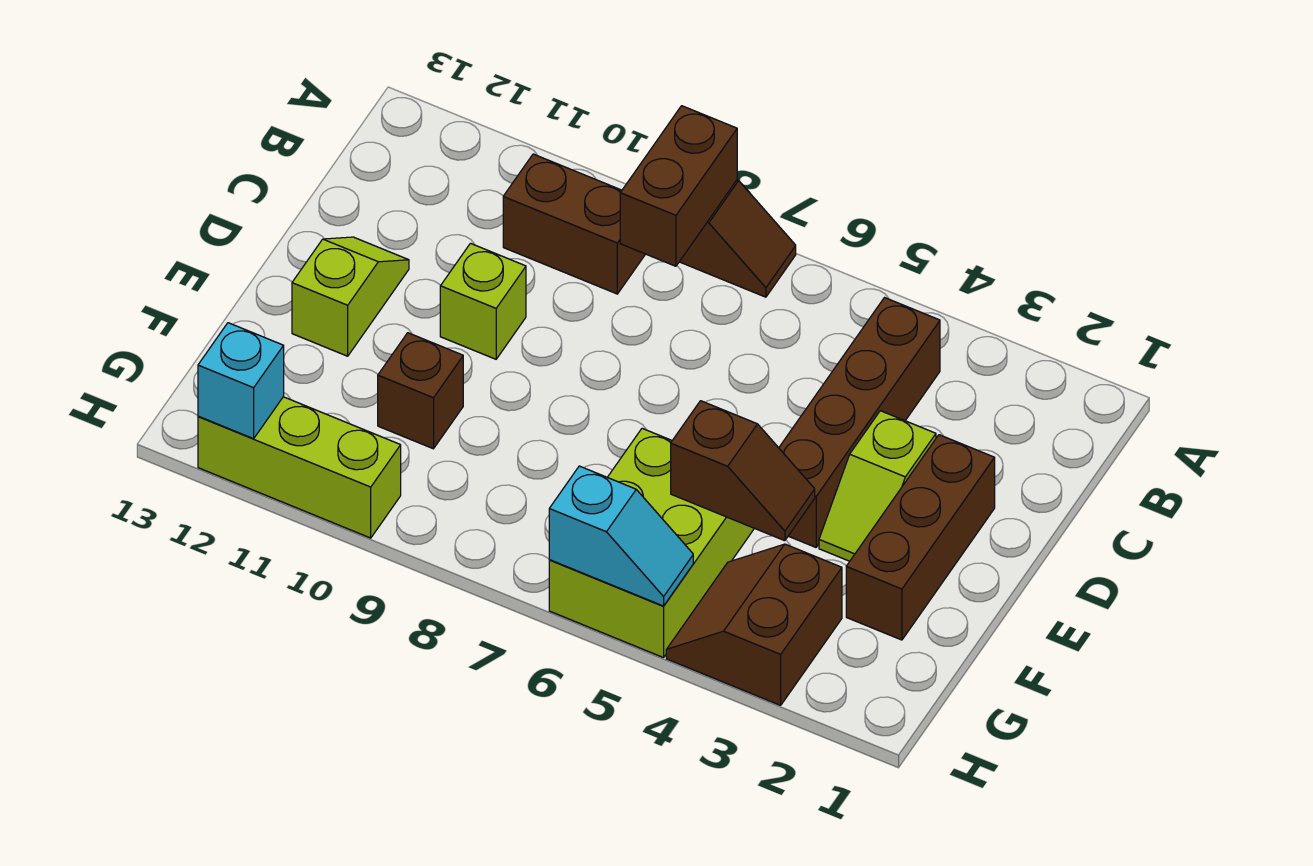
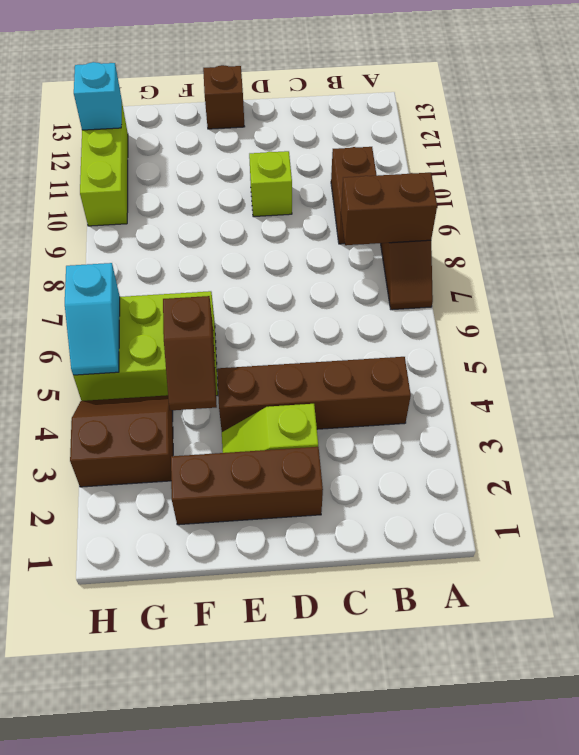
lime 1x2 slope [292,237,409,356] -> none
brown 1x1 brick [378,333,463,449] -> brown 1x1 brick moved to [203,65,245,129]

